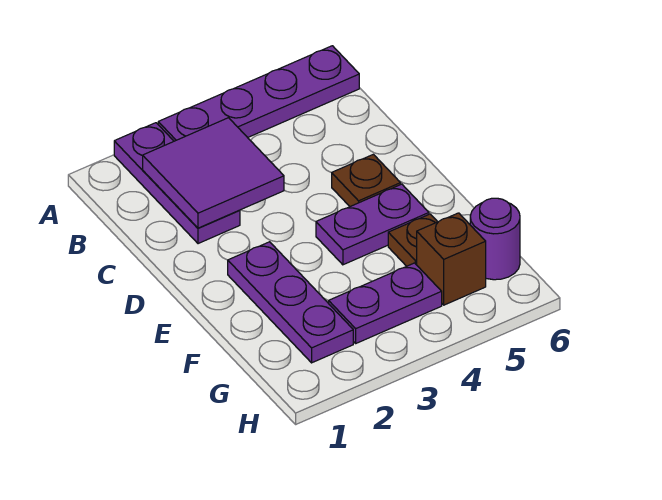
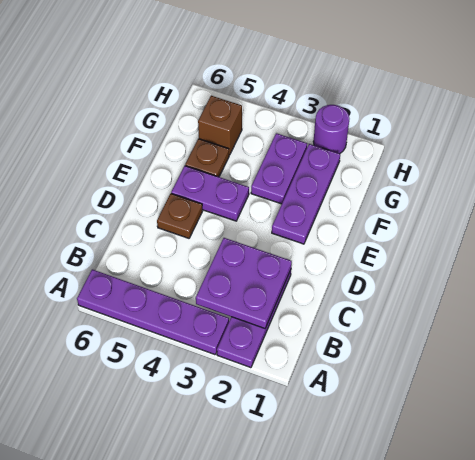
purple 2x2 tile [143,118,284,228] -> purple 2x2 plate [196,238,292,328]
purple 1x2 plate [329,263,442,343] -> purple 1x2 plate turned to [251,133,307,204]
purple 1x1 round brick [470,198,520,280] -> purple 1x1 round brick moved to [313,105,349,154]

